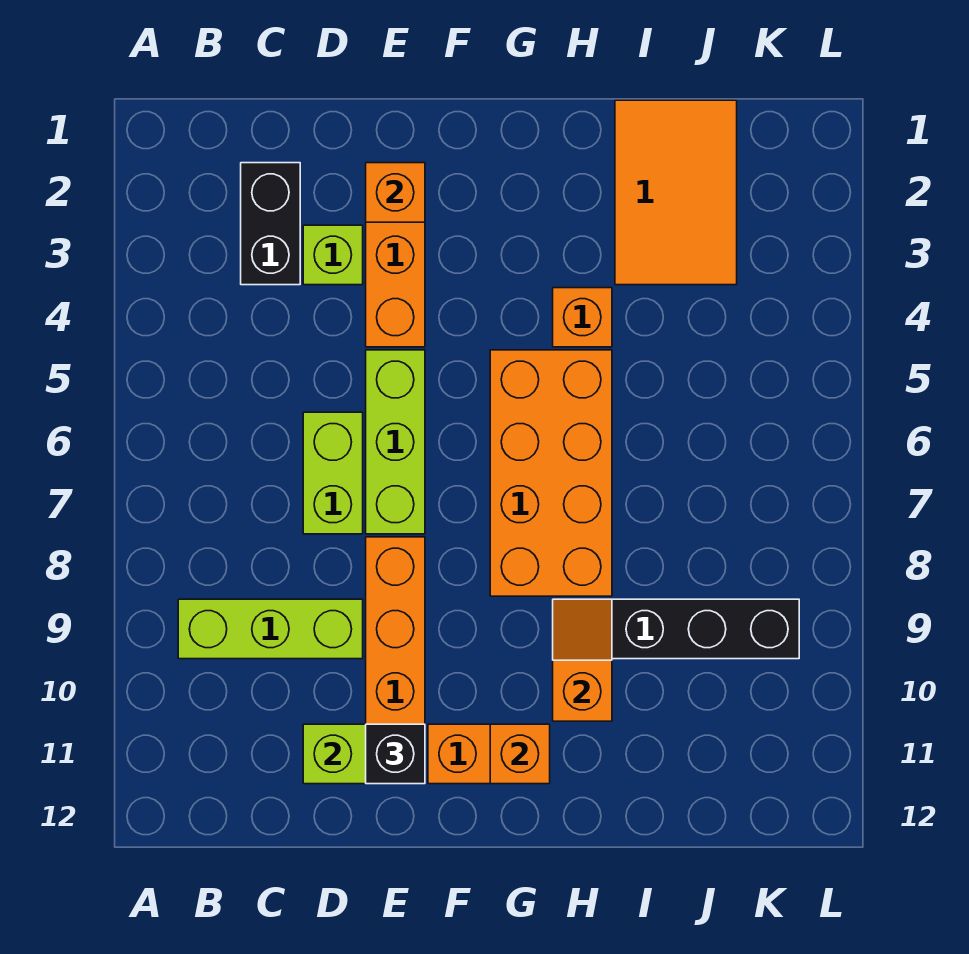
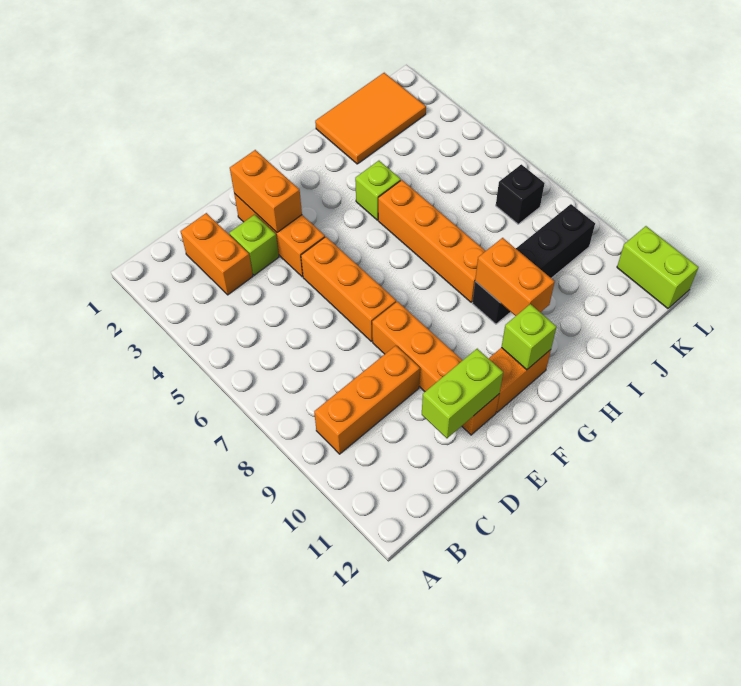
lime 1x3 brick [178,599,363,659] -> orange 1x3 brick [314,346,420,454]
black 1x2 brick [241,163,300,285] -> orange 1x2 brick [181,213,253,295]
lime 1x2 brick [303,412,363,534] -> lime 1x2 brick moved to [617,226,698,309]
orange 1x1 brick [366,163,425,222] -> orange 1x2 brick [230,150,302,232]
lime 1x3 brick [366,350,425,534] -> orange 1x3 brick [301,237,396,341]
black 1x1 brick [366,724,425,784] -> black 1x1 brick moved to [496,164,545,224]
orange 2x4 brick [490,350,612,596] -> orange 1x4 brick [378,180,485,302]
orange 1x1 brick [490,724,550,784] -> lime 1x1 brick [501,304,557,370]
orange 1x1 brick [553,288,612,347] -> lime 1x1 brick [355,161,401,220]
orange 1x2 slope [553,599,612,721] -> orange 1x2 brick [475,238,555,316]
orange 2x3 tile [615,100,737,285] -> orange 2x3 tile turned to [315,73,426,164]

